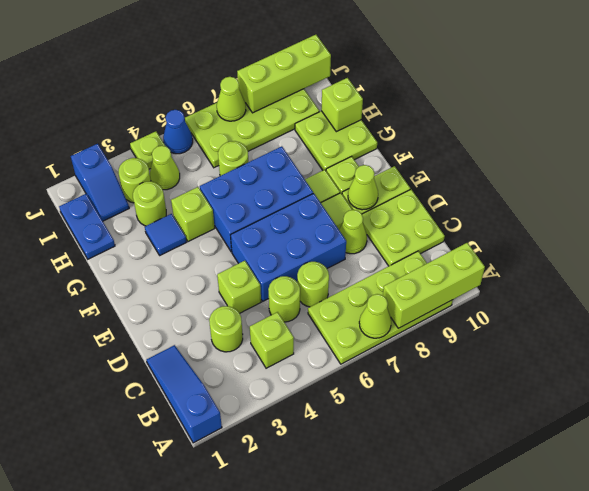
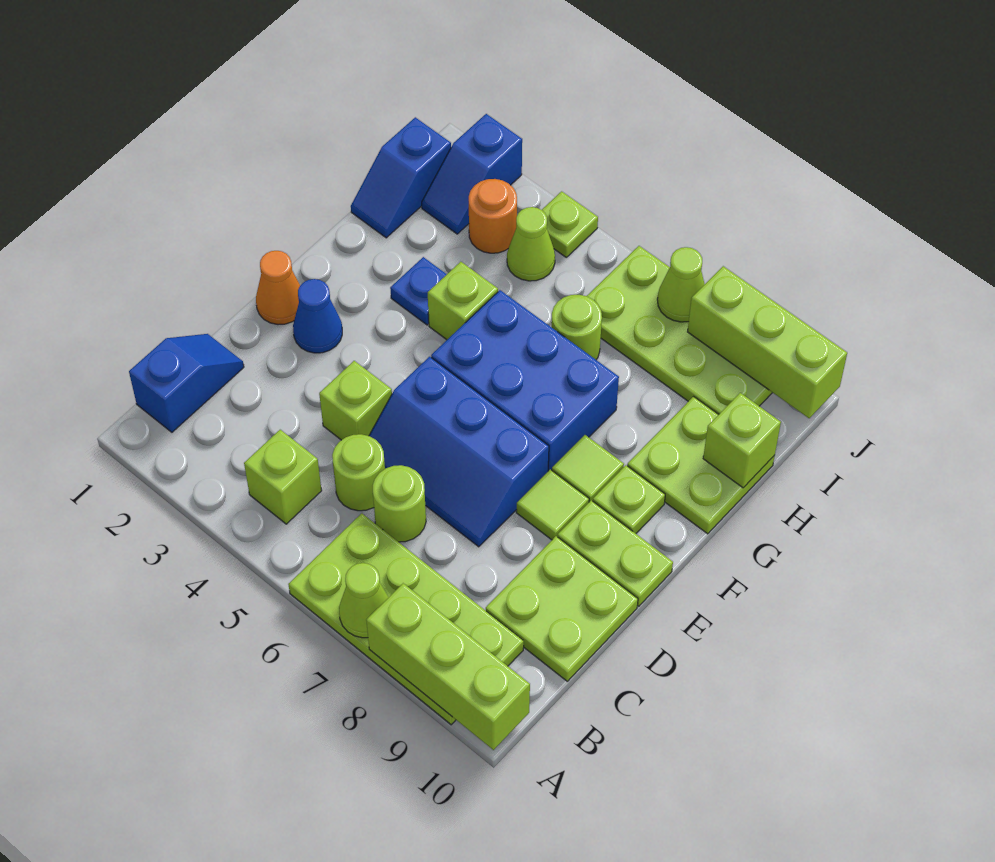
blue 1x3 slope [146,345,222,443] -> blue 1x2 slope [129,334,244,432]
lime 1x1 round brick [209,306,243,352] -> none
blue 2x3 brick [231,193,346,301] -> blue 2x3 slope [369,357,549,547]
lime 1x1 cone [339,210,367,254] -> none
none -> orange 1x1 cone [256,251,300,325]
lime 1x1 cone [348,165,378,210] -> none
blue 1x1 tile [145,214,186,255] -> blue 1x1 plate [390,257,447,325]
blue 1x2 plate [59,194,115,259] -> blue 1x2 slope [351,117,451,238]
lime 1x1 round brick [133,182,166,226] -> none
lime 1x1 round brick [119,158,151,203] -> orange 1x1 round brick [469,179,517,253]
blue 1x1 cone [163,110,193,154] -> blue 1x1 cone moved to [293,279,342,353]

